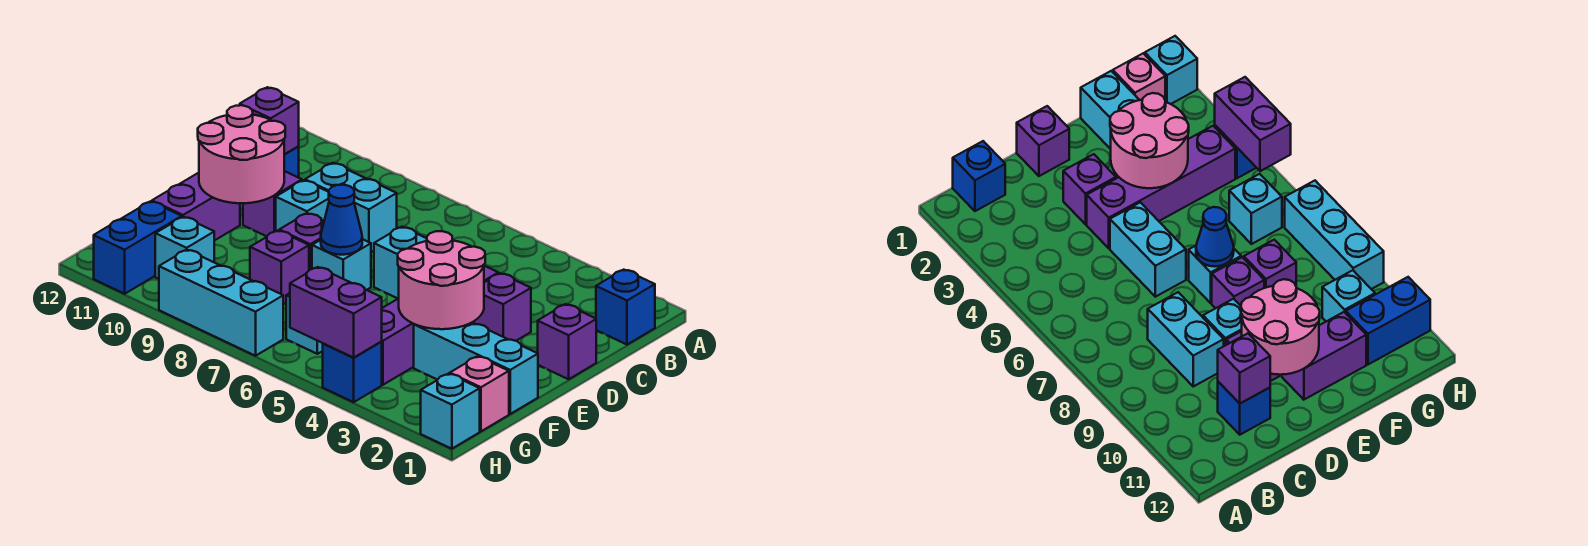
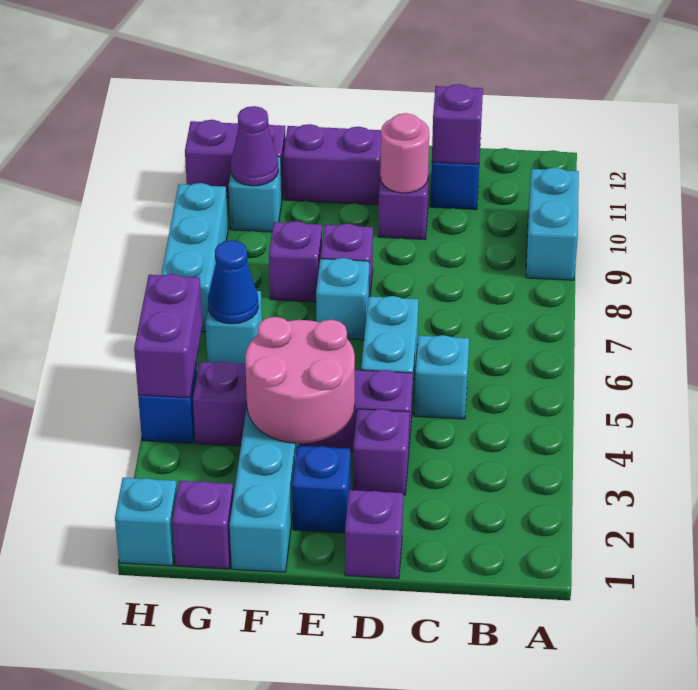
blue 1x1 brick [596,270,655,345] -> blue 1x1 brick moved to [292,446,350,533]
cyan 1x2 brick [305,163,397,252] -> cyan 1x2 brick moved to [526,167,579,280]
cyan 1x1 brick [276,180,329,231] -> cyan 1x1 brick moved to [414,335,469,419]
pink 2x2 round brick [198,105,285,203] -> pink 1x1 round brick [380,113,429,193]
blue 1x1 cone [321,185,362,255] -> blue 1x1 cone moved to [208,240,258,324]
pink 1x1 brick [450,356,509,431] -> purple 1x1 brick [172,481,233,569]
none -> purple 1x1 cone [231,106,278,186]
blue 1x2 brick [94,201,182,294] -> purple 1x2 brick [185,120,286,198]

